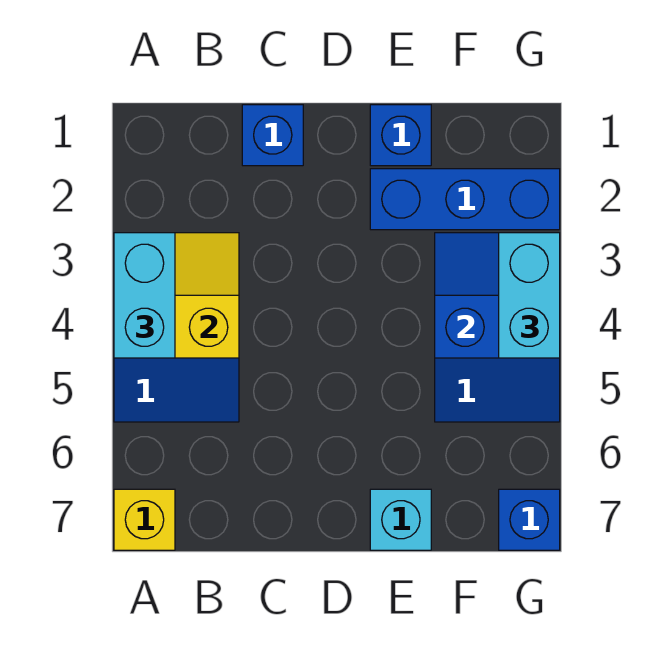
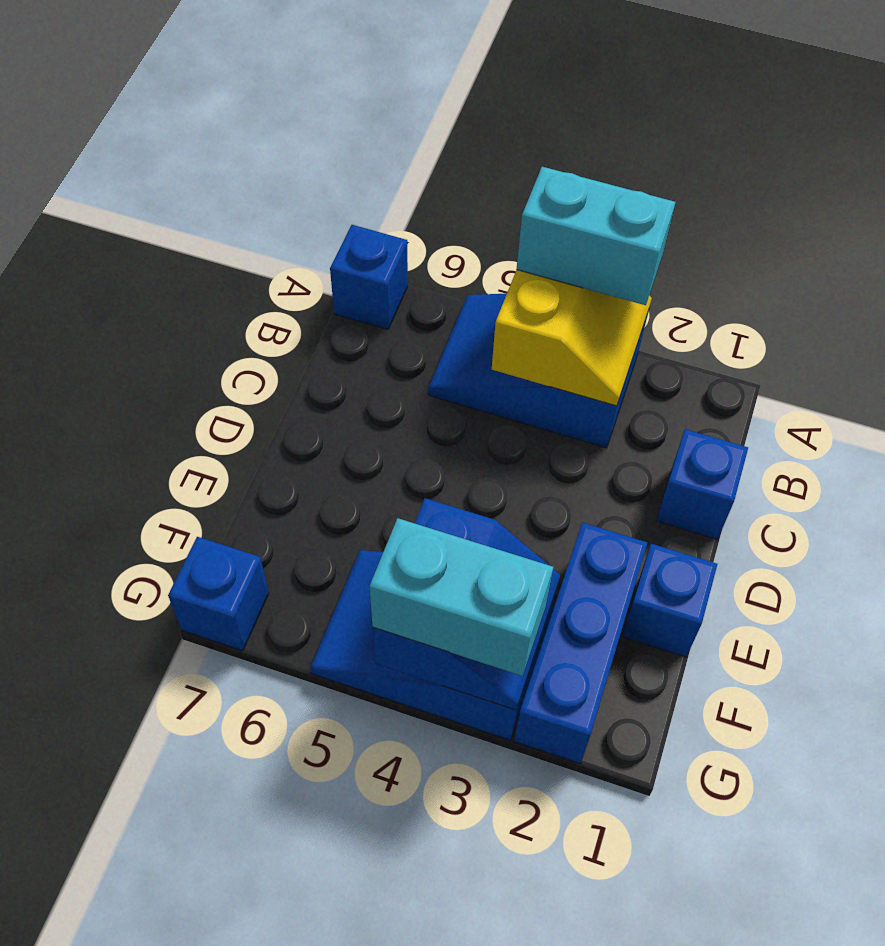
yellow 1x1 brick [114,489,175,550] -> blue 1x1 brick [330,225,408,329]
cyan 1x1 brick [370,489,431,550] -> none

